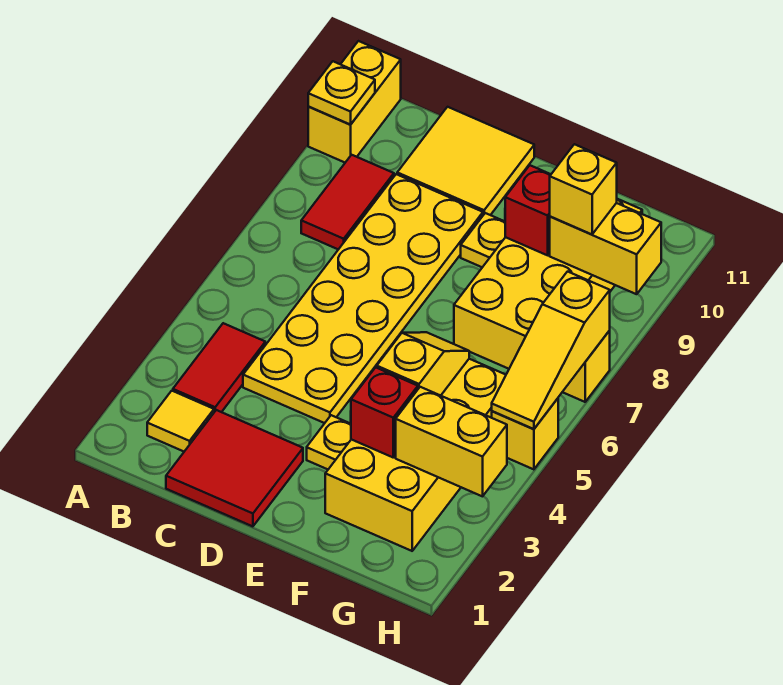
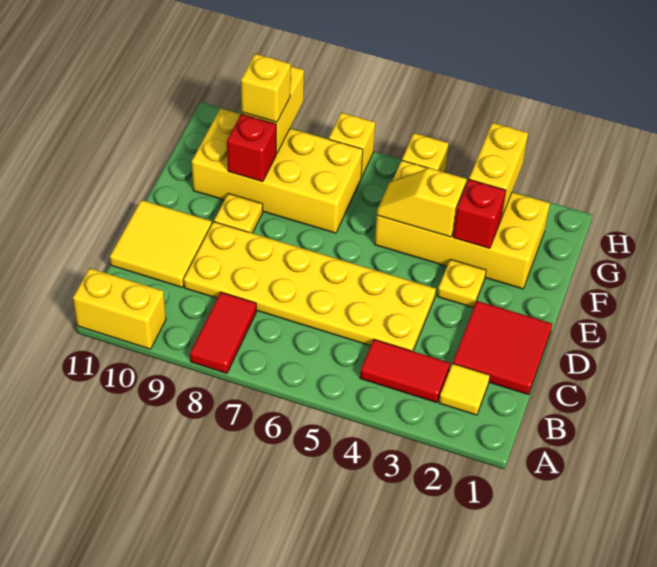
yellow 1x1 plate [308,61,375,125] -> none
red 1x2 tile [301,155,394,249] -> red 1x2 tile turned to [190,292,256,373]
yellow 1x3 slope [492,272,610,429] -> none

